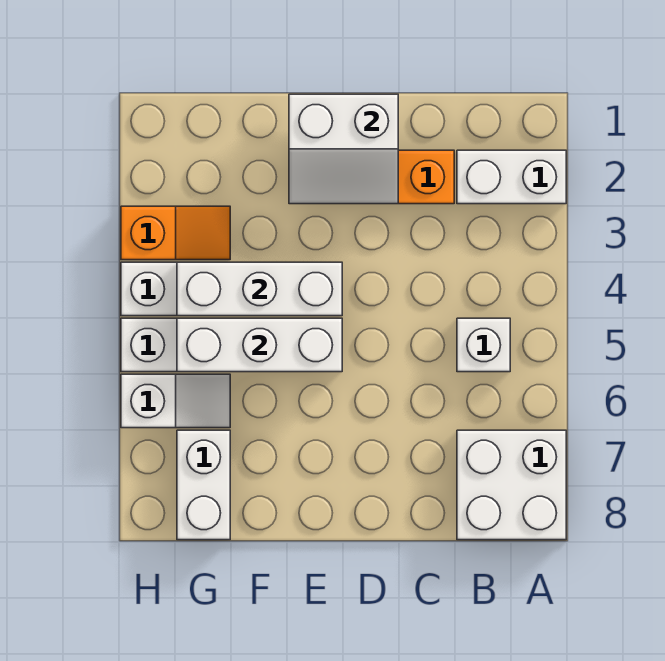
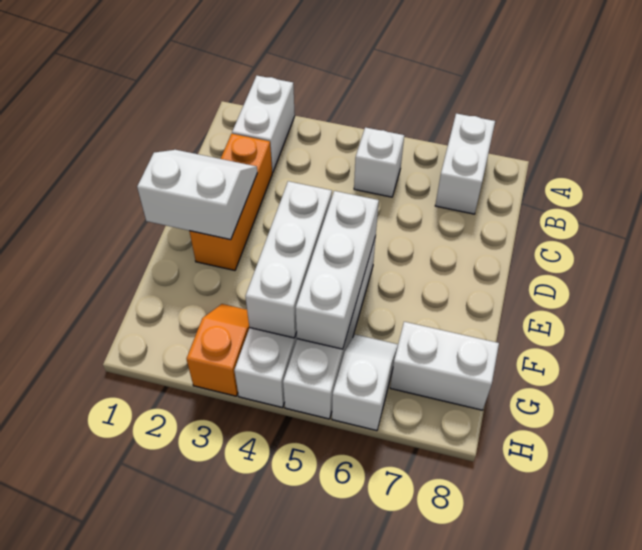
white 2x2 brick [457,430,566,540] -> white 1x2 brick [435,114,495,214]
white 2x2 slope [289,94,398,204] -> white 2x2 slope turned to [137,150,257,240]

